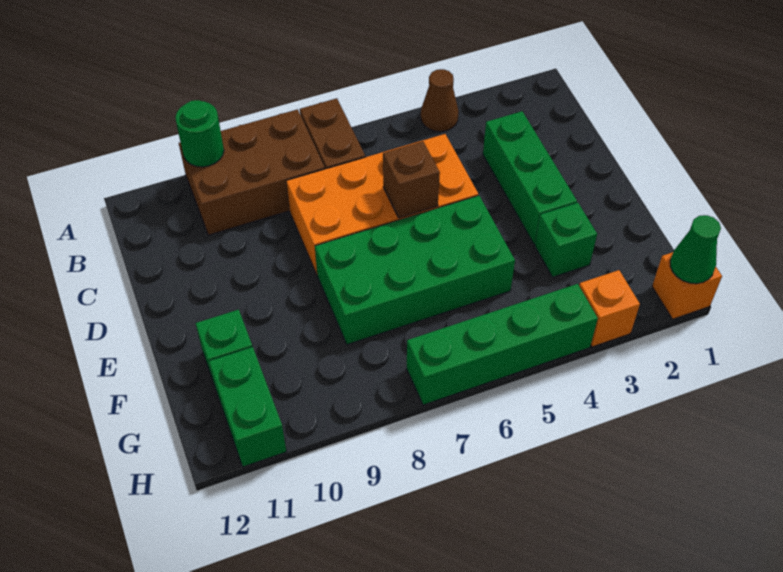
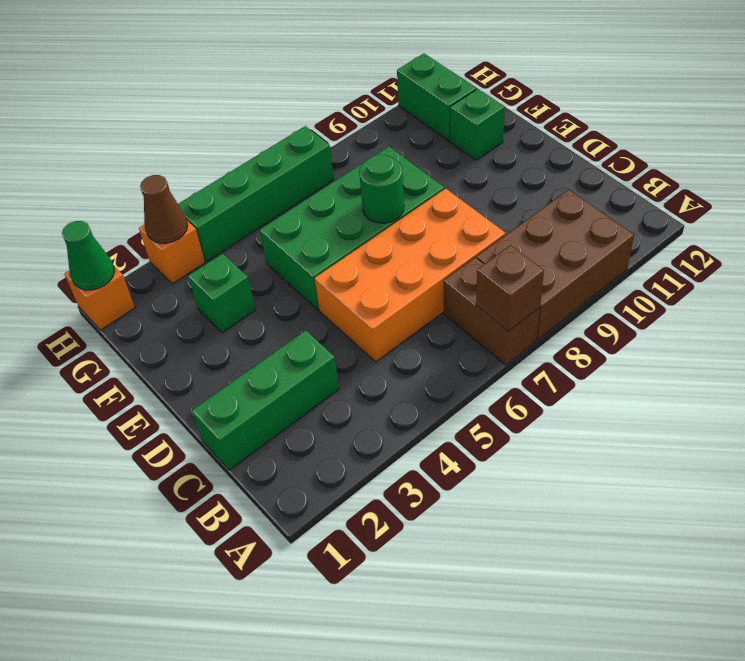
brown 1x1 cone [421,69,459,132] -> brown 1x1 cone moved to [140,175,188,243]
green 1x1 round brick [175,100,224,167] -> green 1x1 round brick moved to [359,155,404,223]
green 1x3 brick [483,111,577,244] -> green 1x3 brick turned to [192,330,339,470]
brown 1x1 brick [383,141,440,218] -> brown 1x1 brick moved to [476,245,544,331]

